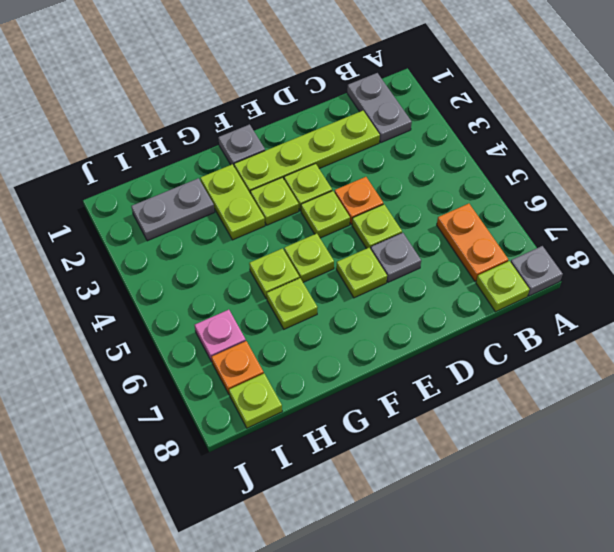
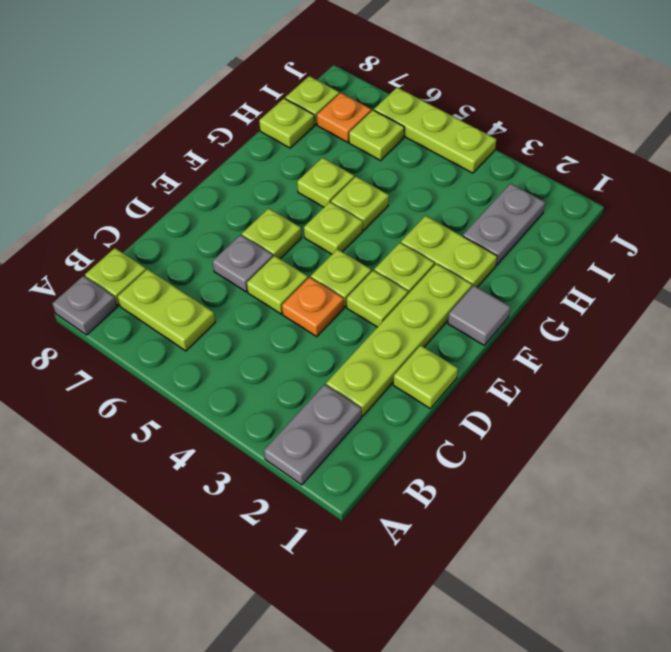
grey 1x2 plate [347,73,412,143] -> grey 1x2 plate turned to [264,385,361,485]
orange 1x2 plate [437,204,508,281] -> lime 1x2 plate [118,269,215,351]
none -> lime 1x1 plate [393,345,458,408]
grey 1x1 plate [218,124,265,166] -> grey 1x1 tile [448,286,510,345]
none -> lime 1x1 plate [259,98,315,148]
pink 1x1 plate [195,310,246,362] -> lime 1x1 plate [349,110,404,161]
none -> lime 1x3 plate [374,87,496,173]

